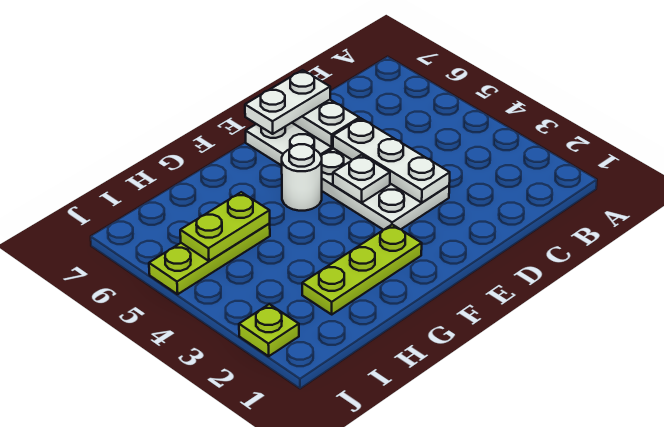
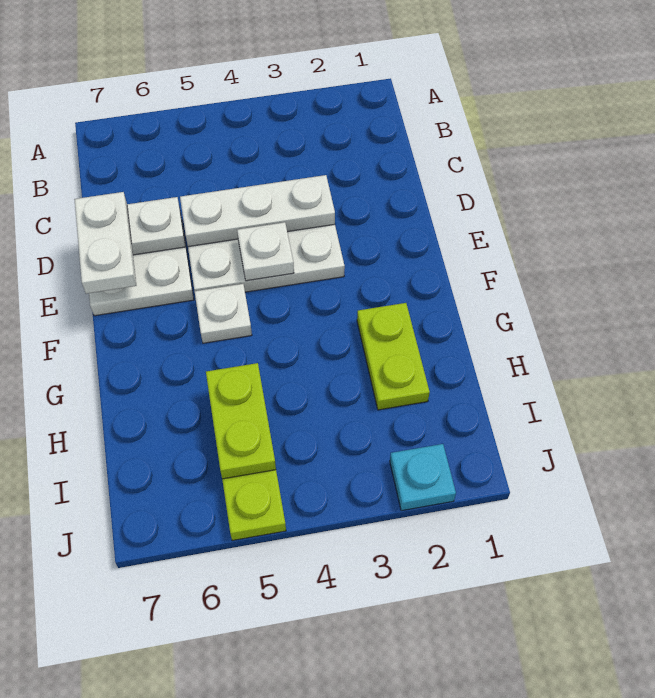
lime 1x3 plate [302,225,422,314] -> lime 1x2 plate [357,303,430,410]
white 1x1 round brick [282,144,322,211] -> white 1x1 plate [195,284,252,343]
lime 1x1 plate [239,304,299,356] -> cyan 1x1 plate [390,444,456,511]

